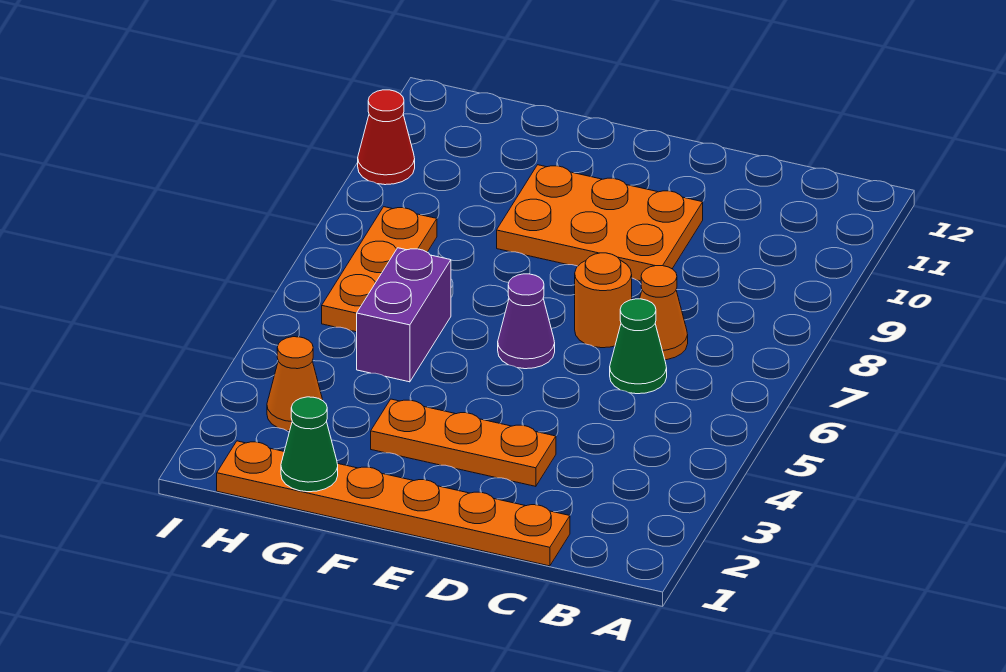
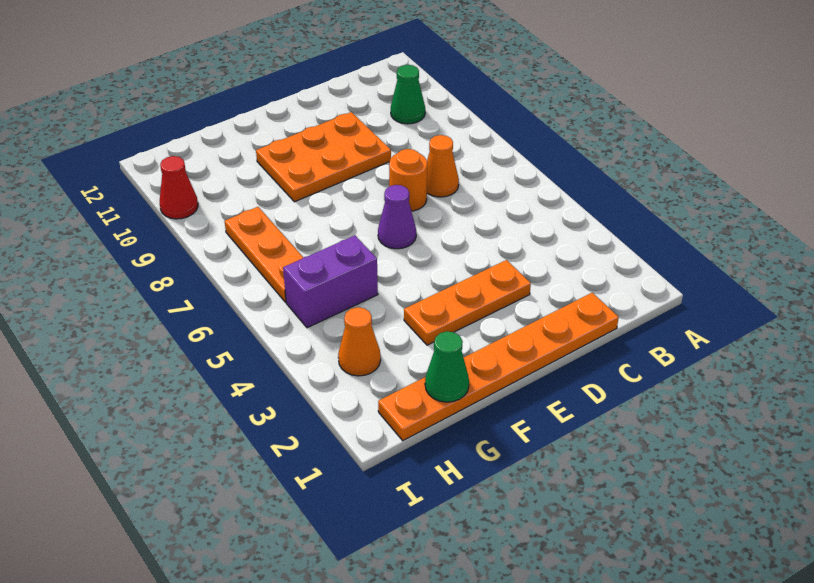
green 1x1 cone [610,299,667,394] -> green 1x1 cone moved to [391,65,425,124]
purple 1x2 brick [357,248,451,382] -> purple 1x2 brick turned to [283,236,378,328]

